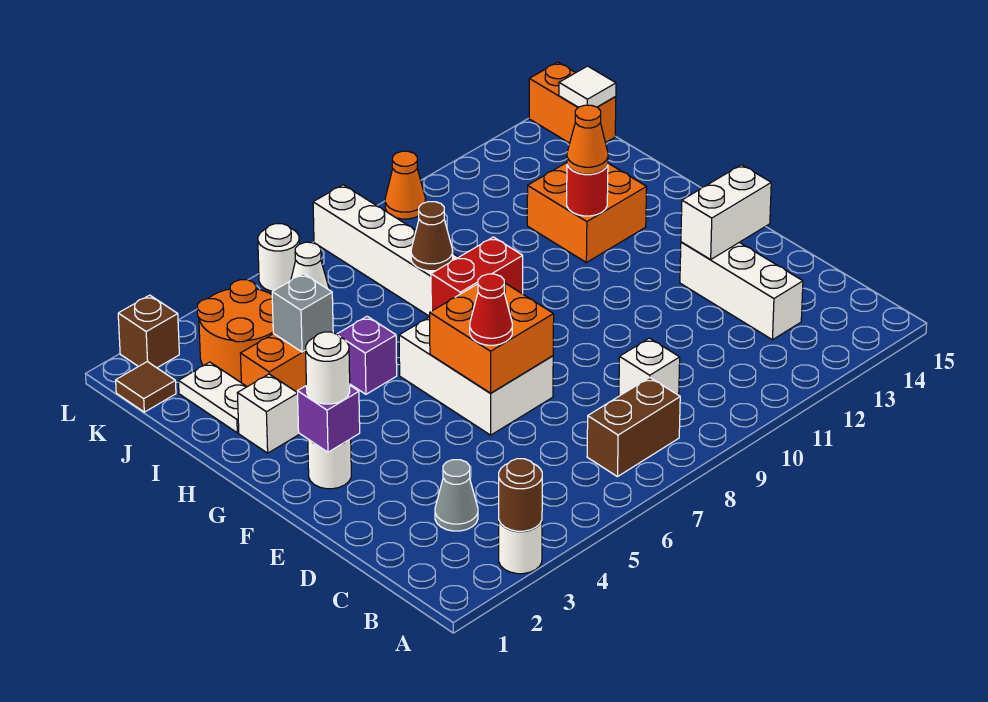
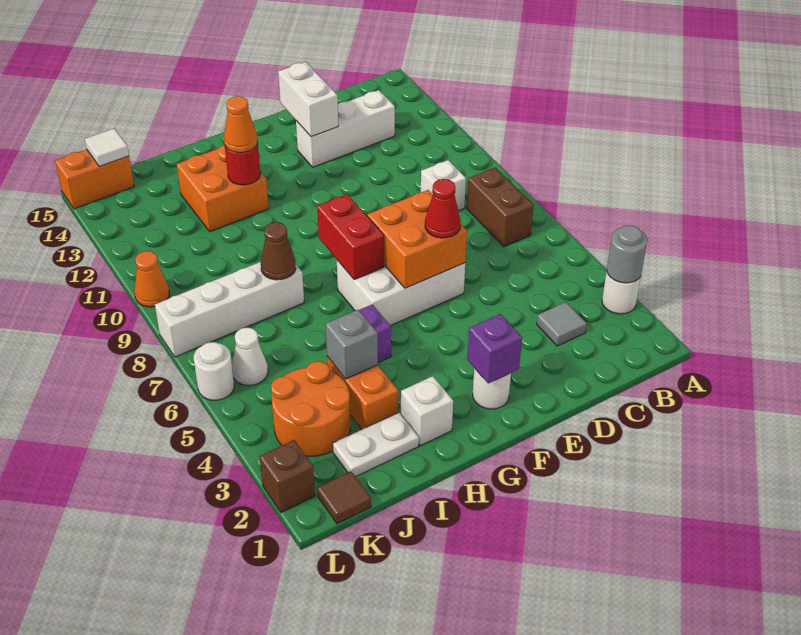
brown 1x1 round brick [499,459,542,531] -> grey 1x1 round brick [607,225,647,283]
grey 1x1 cone [435,460,478,531] -> grey 1x1 tile [537,302,587,346]
white 1x1 round brick [306,332,350,404] -> none

